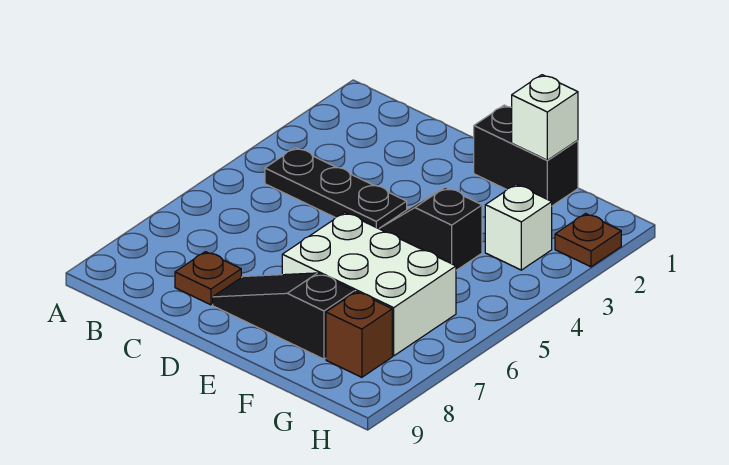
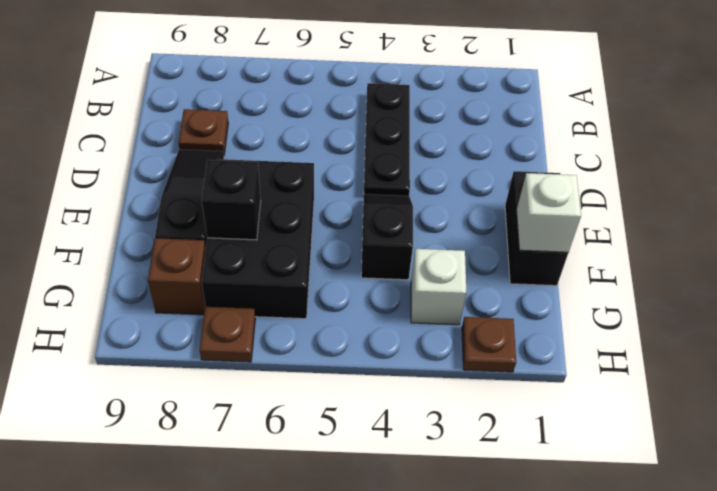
white 2x3 brick [282,212,456,356] -> black 2x3 brick [202,159,314,319]
none -> black 1x1 brick [202,160,261,240]
none -> brown 1x1 plate [200,307,255,362]

